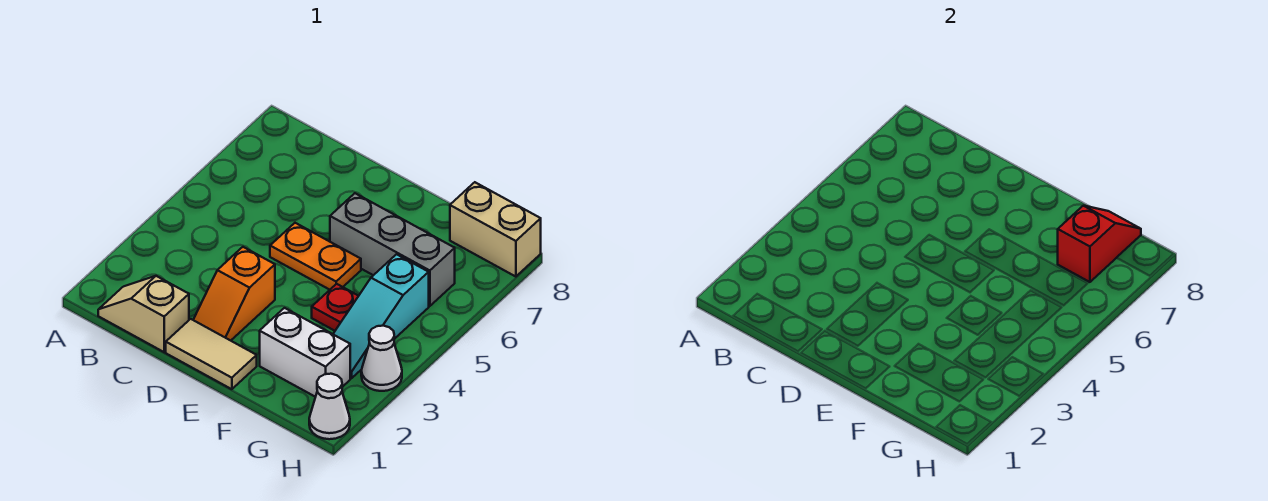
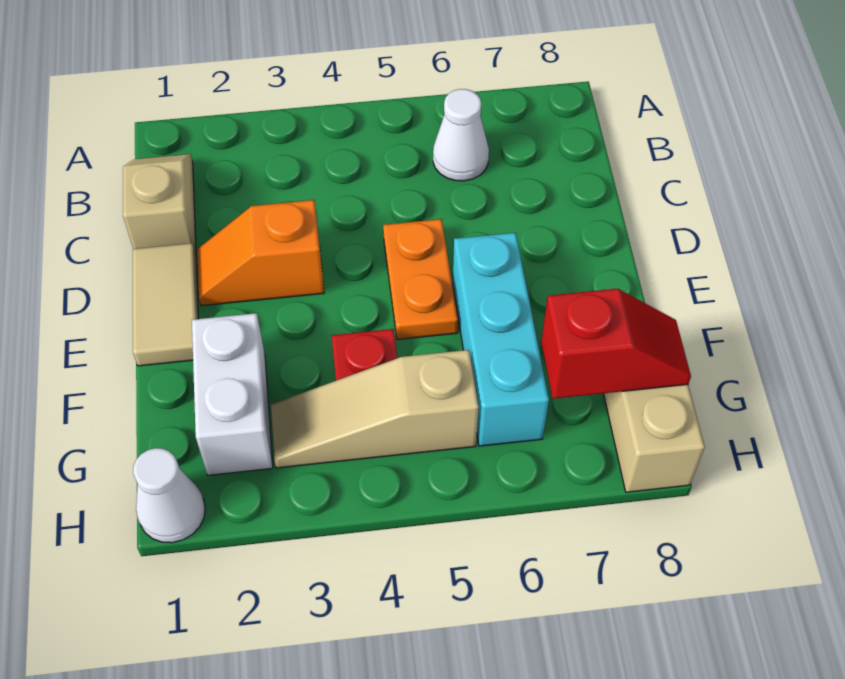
grey 1x3 brick [330,193,455,306] -> cyan 1x3 brick [453,233,549,446]
cyan 1x3 slope [333,254,429,378] -> tan 1x3 slope [271,350,479,468]
white 1x1 cone [361,326,402,391] -> white 1x1 cone moved to [433,89,489,181]

